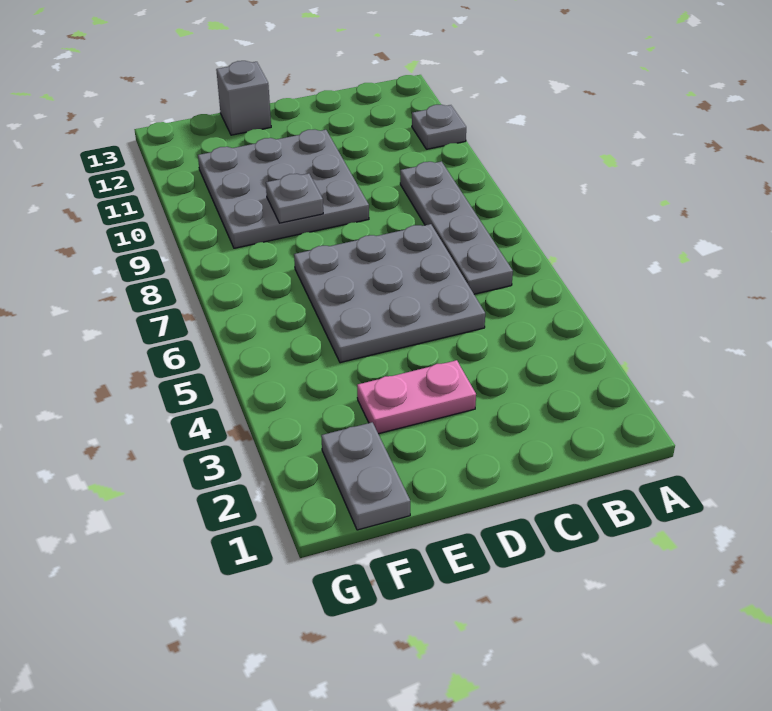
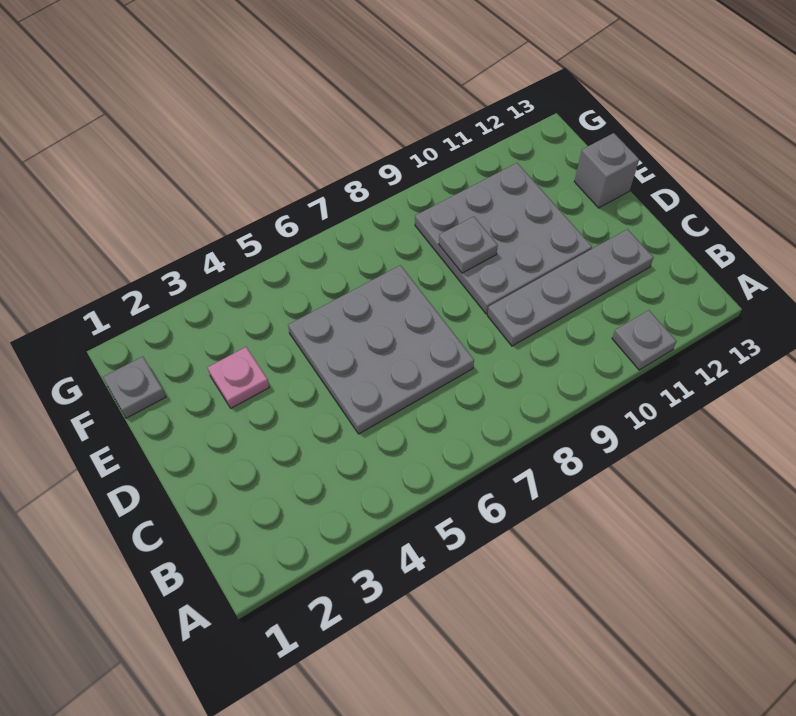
grey 1x4 plate [400,161,513,294] -> grey 1x4 plate moved to [487,229,653,346]
pink 1x2 plate [357,360,476,434] -> pink 1x1 plate [208,347,269,408]
grey 1x2 plate [321,422,410,530] -> grey 1x1 plate [103,356,166,418]

